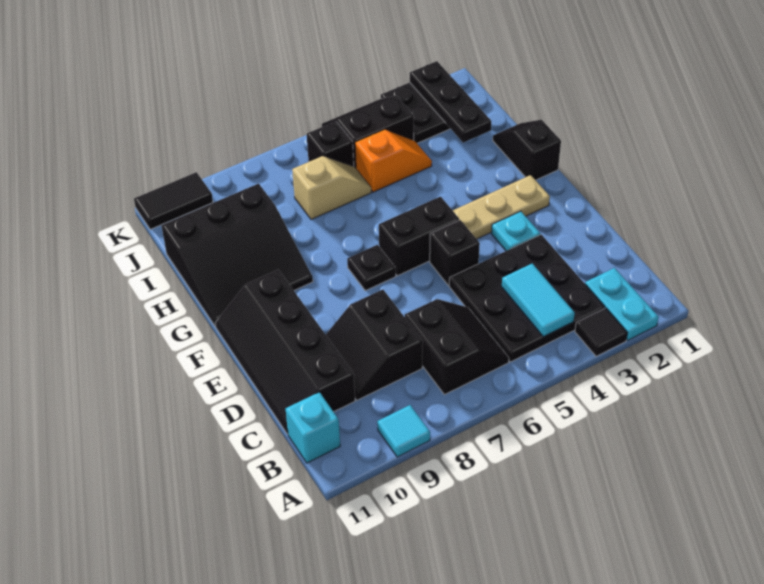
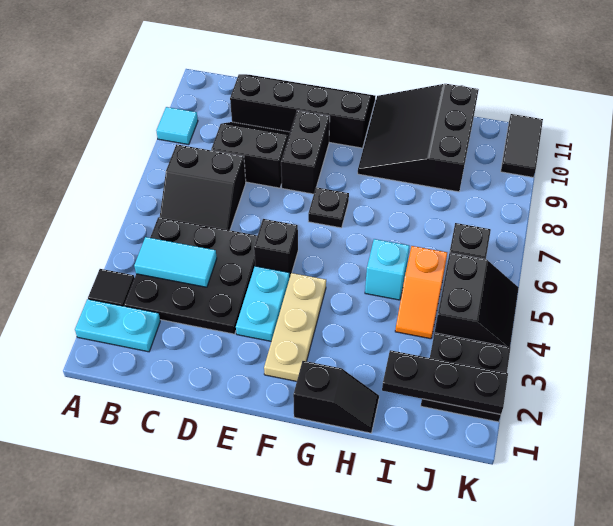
cyan 1x1 brick [286,392,340,463] -> cyan 1x1 brick moved to [365,239,409,300]
cyan 1x1 plate [491,211,540,251] -> cyan 1x2 plate [236,266,290,341]
black 1x2 brick [379,197,459,276] -> black 1x2 brick moved to [281,111,330,194]
tan 1x2 slope [292,156,372,219] -> none

